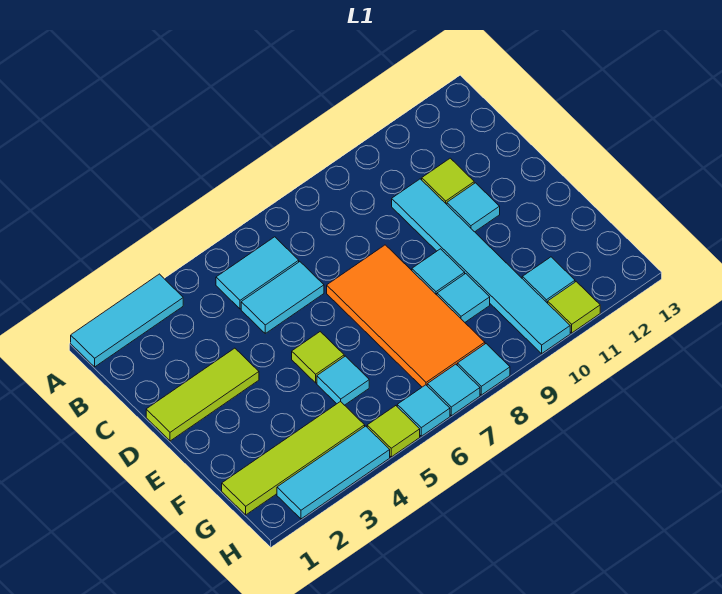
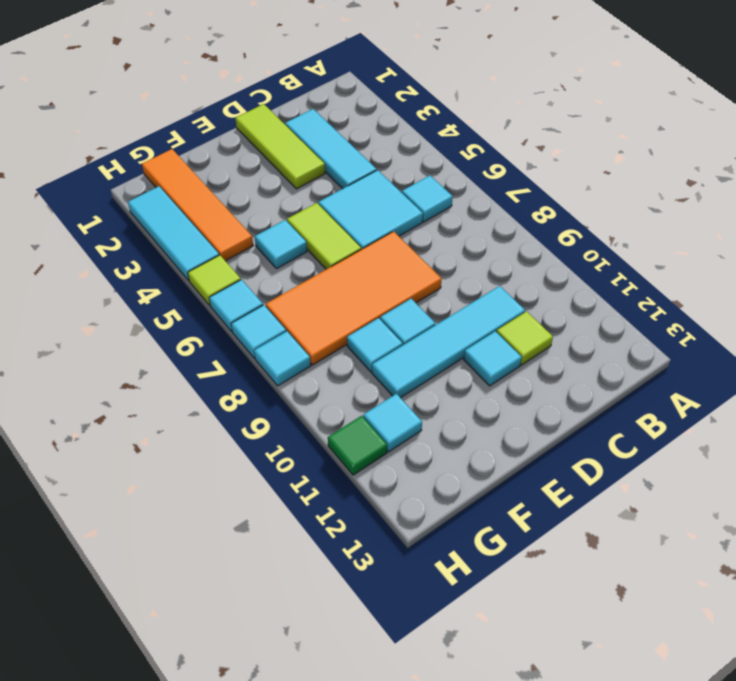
cyan 1x3 tile [71,274,183,367] -> cyan 1x3 tile moved to [285,109,377,189]
cyan 1x2 tile [216,237,299,309] -> cyan 1x1 tile [402,176,453,222]
cyan 1x2 tile [241,262,324,333] -> cyan 2x2 tile [318,170,423,249]
cyan 1x6 tile [392,179,570,354] -> cyan 1x4 tile [372,286,525,398]
lime 1x1 tile [292,332,344,383] -> lime 1x2 tile [287,203,361,269]
lime 1x4 tile [222,401,365,515] -> orange 1x4 tile [142,149,253,261]
lime 1x1 tile [548,282,600,333] -> green 1x1 tile [328,416,387,475]

